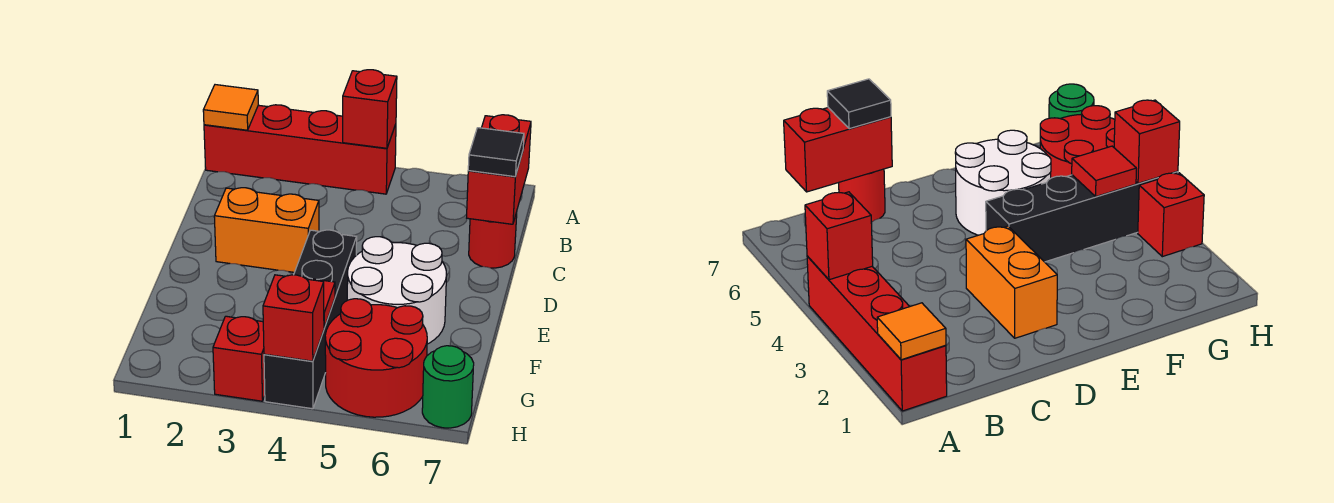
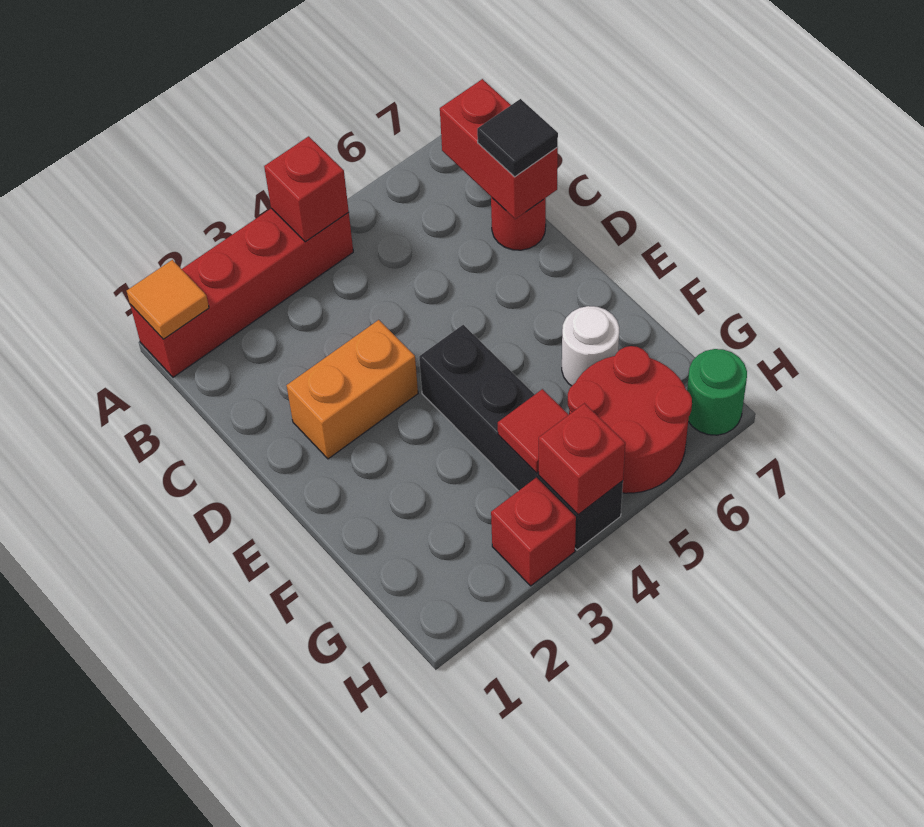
white 2x2 round brick [347,237,447,344] -> white 1x1 round brick [562,306,619,386]

